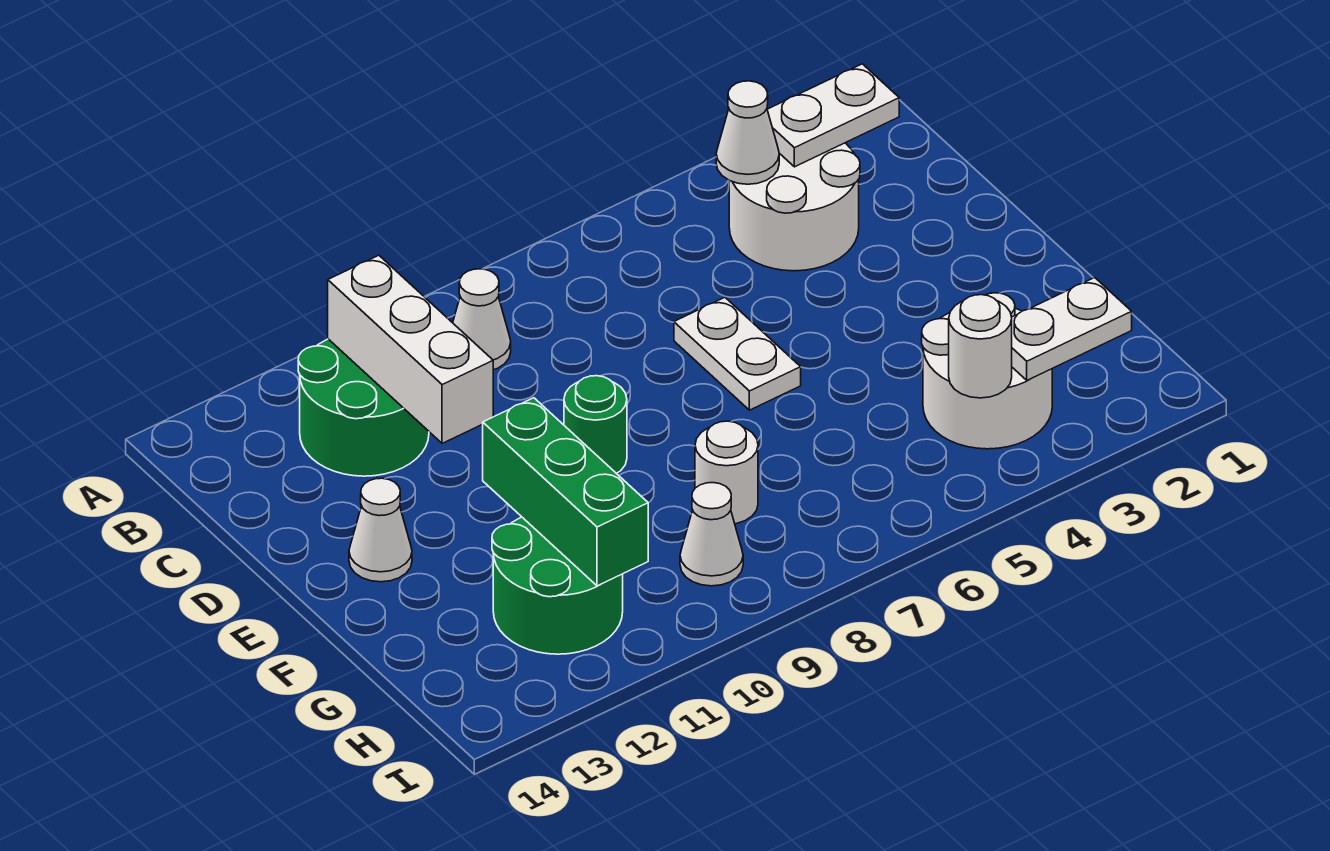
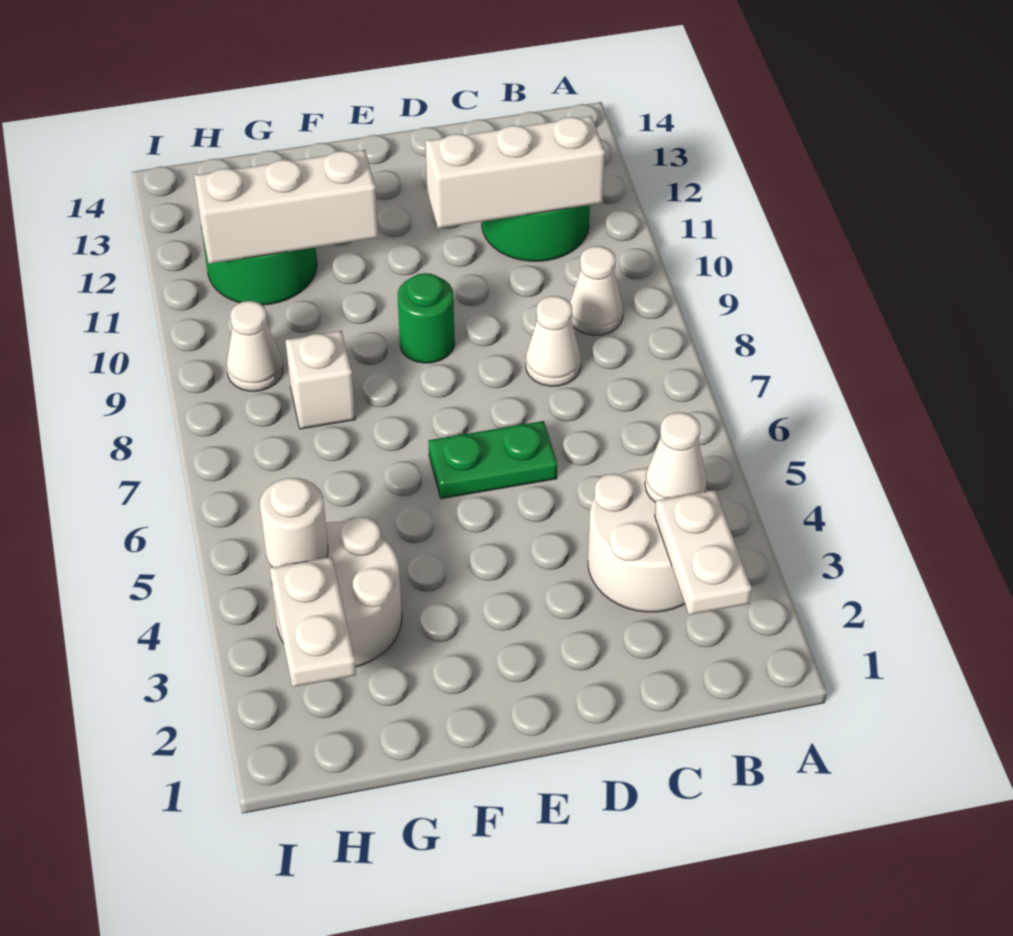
white 1x2 plate [674,297,801,410] -> green 1x2 plate [429,421,557,499]
white 1x1 cone [349,478,412,582] -> white 1x1 cone moved to [526,296,581,386]
green 1x3 brick [483,398,648,586] -> white 1x3 brick [194,150,378,264]
white 1x1 round brick [695,421,758,524] -> white 1x1 brick [285,331,356,429]

